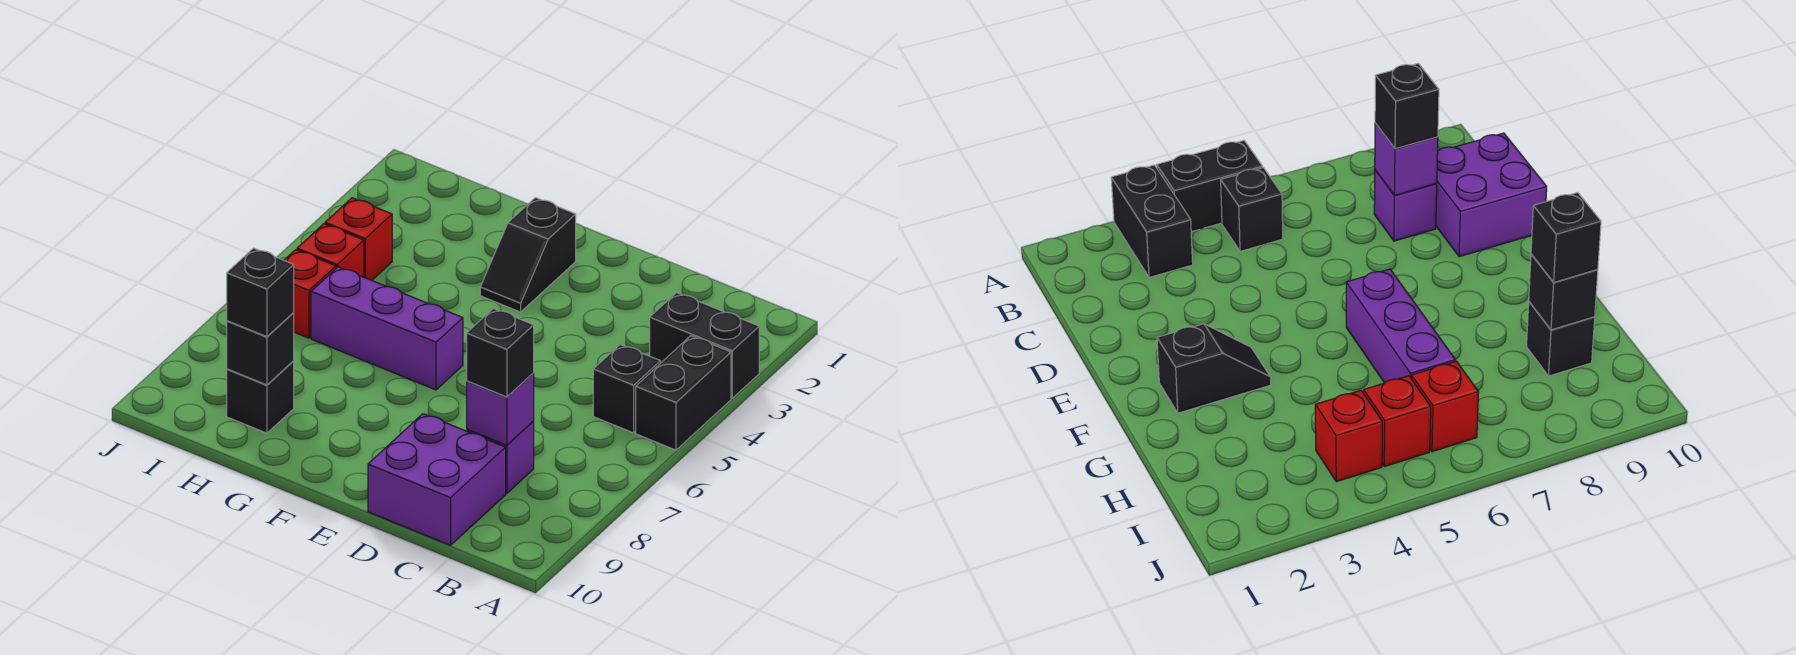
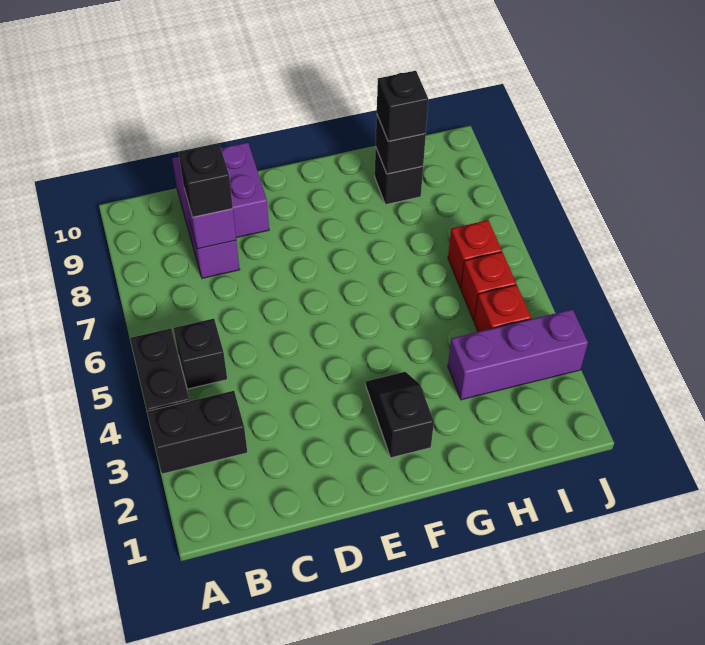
purple 1x3 brick [311,267,463,390] -> purple 1x3 brick moved to [448,309,588,400]

